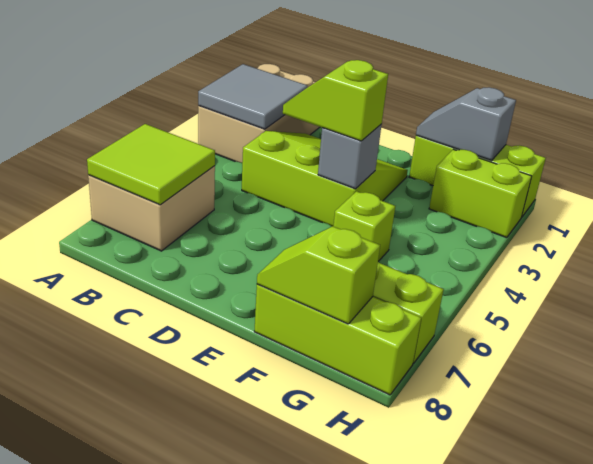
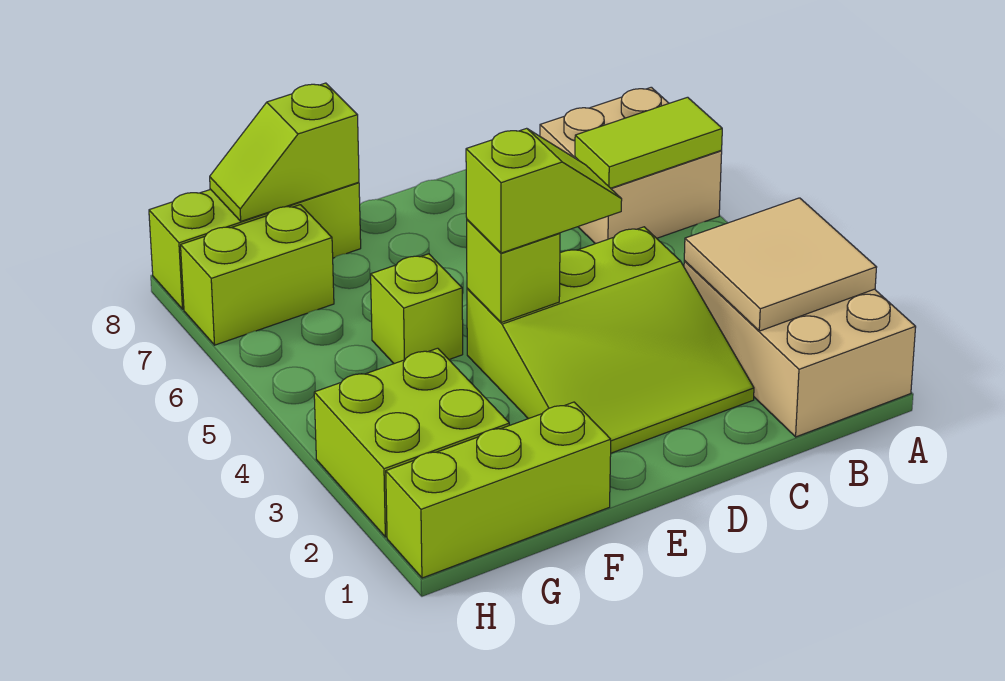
grey 2x2 tile [198,64,307,129] -> tan 2x2 tile [684,198,877,331]
lime 2x2 tile [87,124,215,205] -> lime 1x2 tile [575,97,722,188]
grey 1x1 brick [318,124,382,189] -> lime 1x1 brick [467,220,560,323]
grey 1x2 slope [416,87,516,161] -> none
lime 1x2 slope [257,226,380,324] -> lime 1x2 slope turned to [210,83,359,221]
lime 1x2 brick [429,149,532,238] -> lime 2x2 brick [314,348,509,537]

